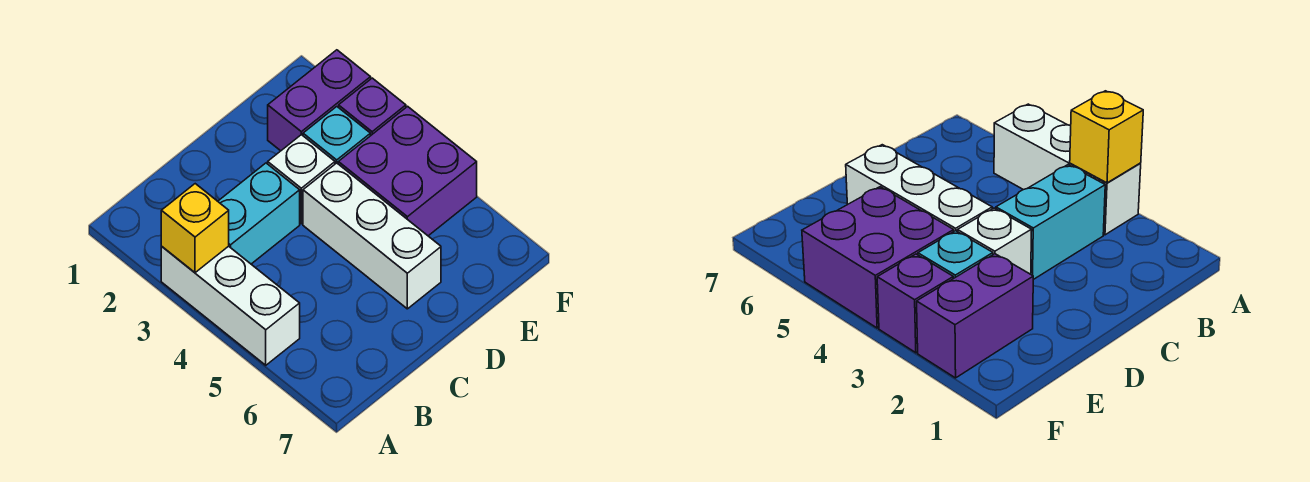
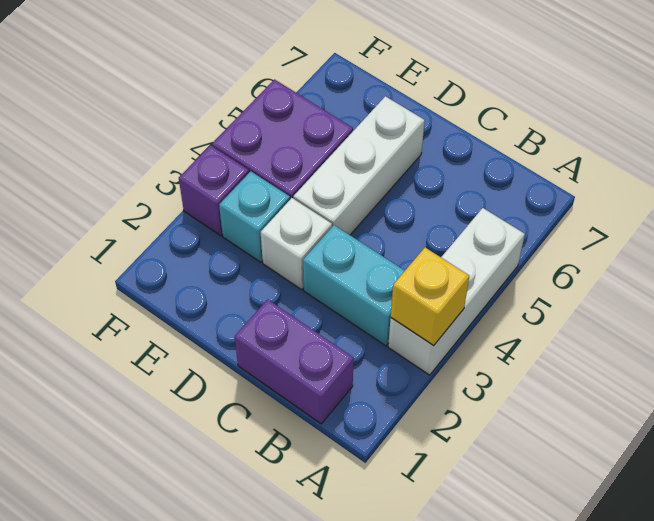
purple 1x2 brick [268,50,371,151] -> purple 1x2 brick moved to [235,299,354,424]

